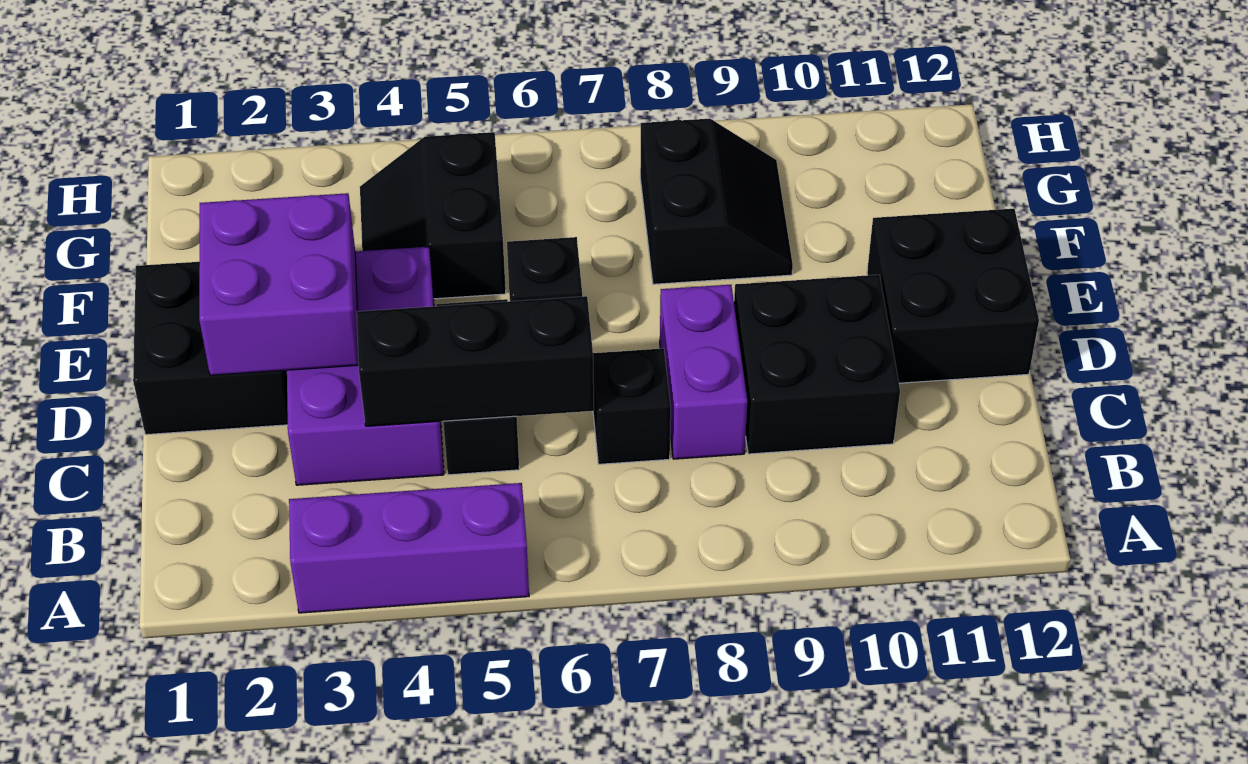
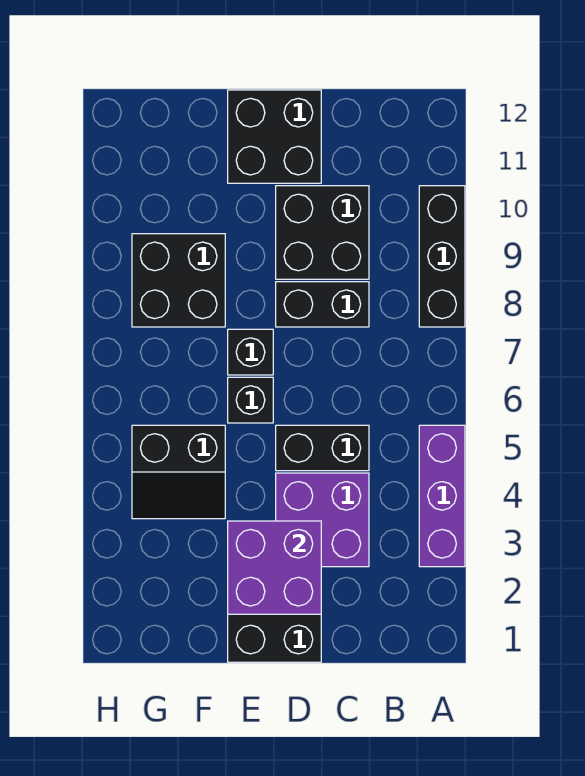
purple 2x3 brick [287,247,444,485] -> purple 2x2 brick [276,473,369,567]
black 1x3 brick [357,296,594,426] -> black 1x3 brick moved to [419,186,465,327]
black 1x1 brick [593,348,671,464] -> black 1x1 brick moved to [228,329,273,375]
purple 1x2 brick [660,285,747,459] -> black 1x2 brick [276,282,369,327]
black 2x2 slope [640,119,793,284] -> black 2x2 brick [132,234,225,327]

